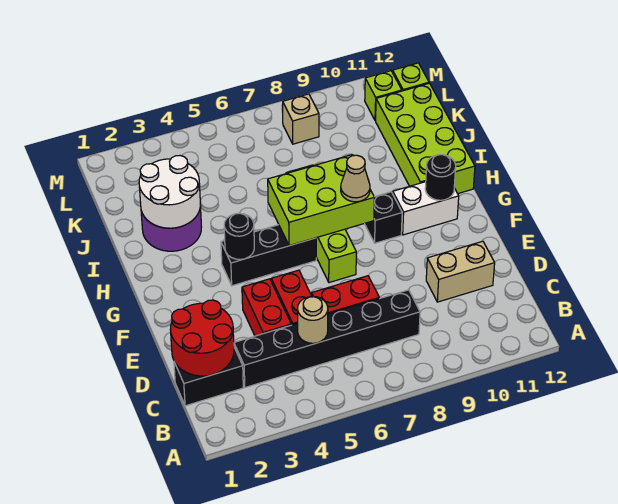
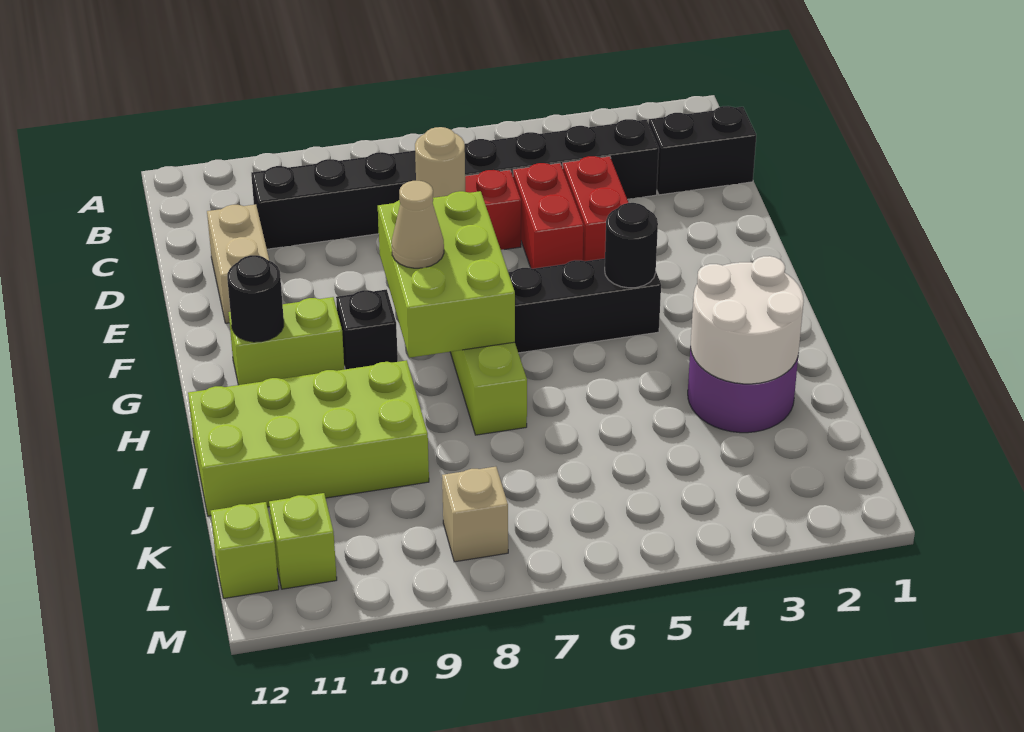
red 2x2 round brick [170,300,234,376] -> none
black 1x6 brick [234,290,420,387] -> black 1x8 brick [251,119,659,249]
tan 1x1 round brick [297,296,328,343] -> tan 1x1 round brick moved to [415,127,465,198]
tan 1x2 brick [426,241,495,302] -> tan 1x2 brick turned to [207,204,269,323]
lime 2x3 brick [268,155,374,246] -> lime 2x3 brick turned to [378,191,515,358]
white 1x2 brick [393,182,459,235] -> lime 1x2 brick [229,297,344,385]
lime 2x4 brick [376,83,475,194] -> lime 2x4 brick turned to [188,360,429,516]

